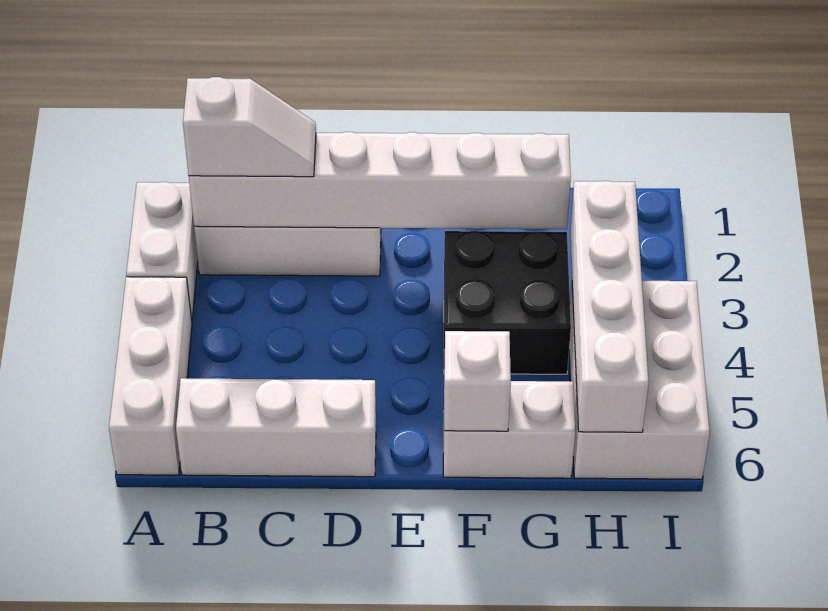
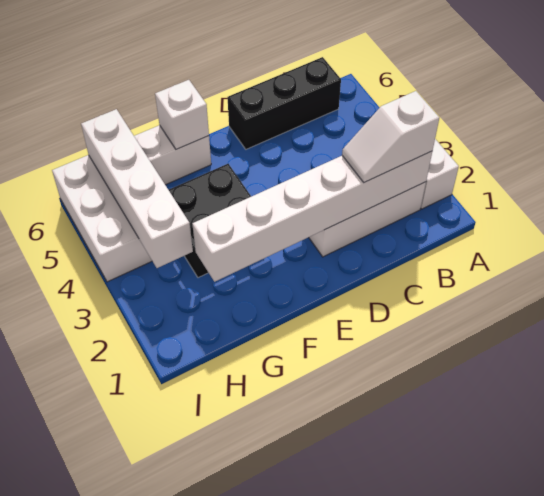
white 1x3 brick [109,277,192,475] -> none
white 1x3 brick [176,378,376,477] -> black 1x3 brick [227,57,341,149]

